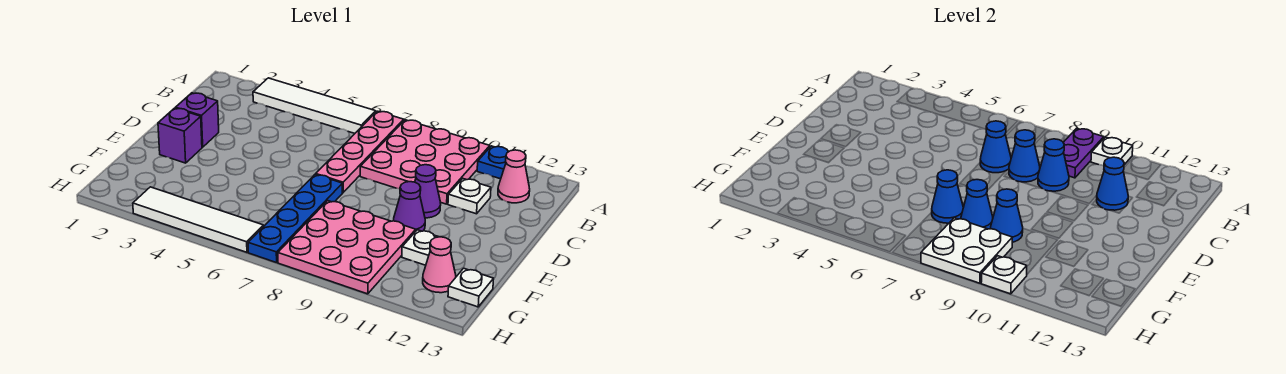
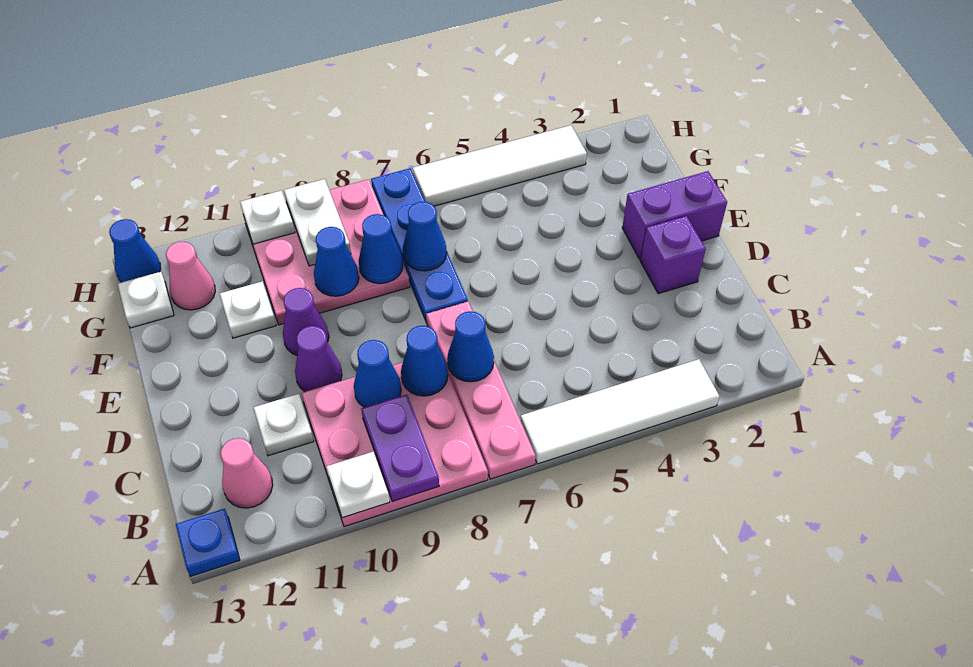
blue 1x1 plate [477,146,509,179] -> blue 1x1 plate moved to [176,509,240,576]
blue 1x1 cone [1097,157,1128,210] -> blue 1x1 cone moved to [109,219,161,282]
purple 1x1 brick [158,108,202,163] -> purple 1x2 brick [622,171,727,259]
white 2x2 plate [921,218,1012,283] -> white 1x2 plate [284,179,351,266]

